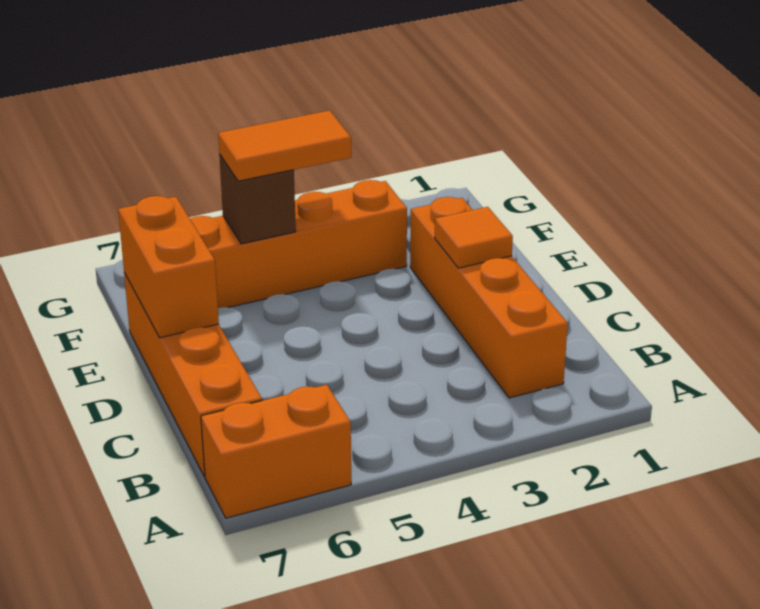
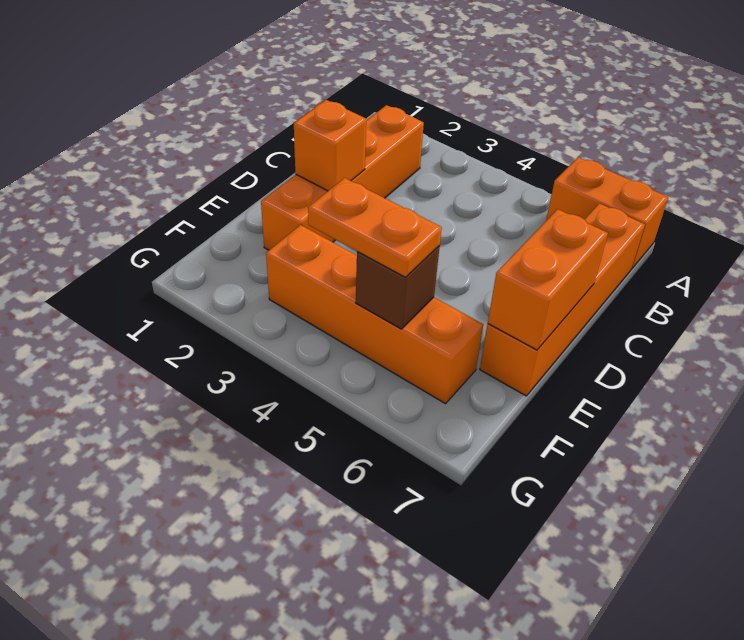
orange 1x1 tile [435,207,513,268] -> orange 1x1 brick [294,100,366,191]
orange 1x2 tile [218,110,351,181] -> orange 1x2 plate [308,178,442,277]

